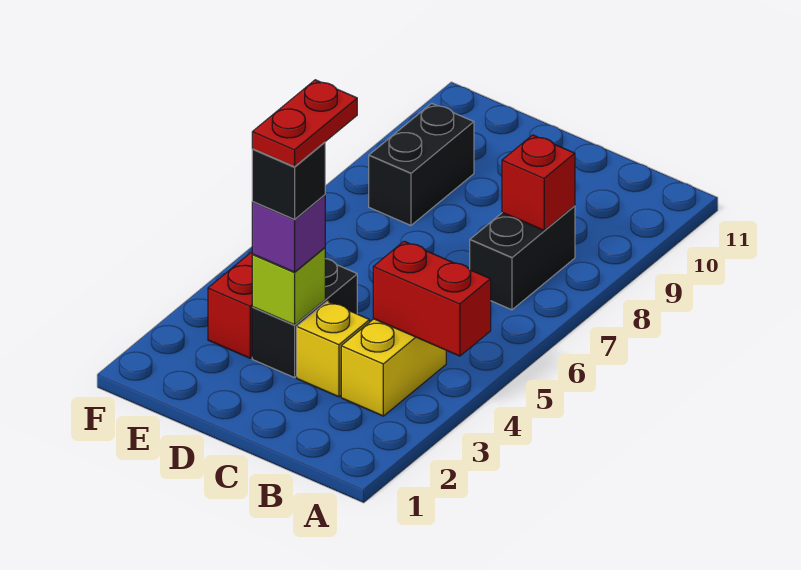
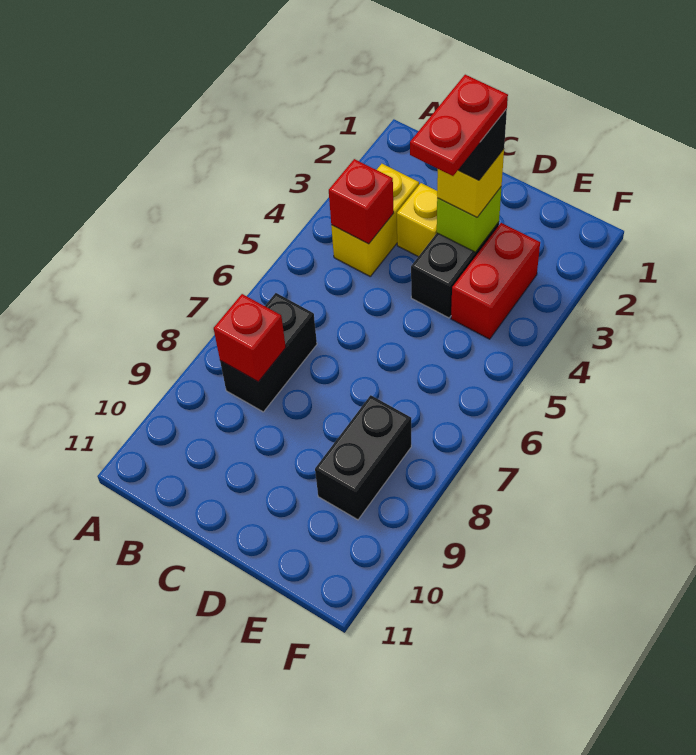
red 1x2 brick [373,241,491,356] -> red 1x1 brick [329,159,394,244]
purple 1x1 brick [252,195,325,272] -> yellow 1x1 brick [437,149,504,217]

